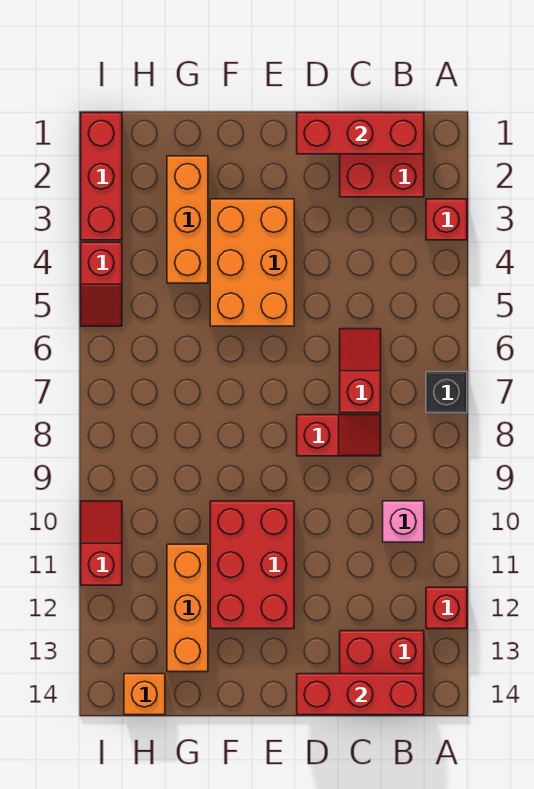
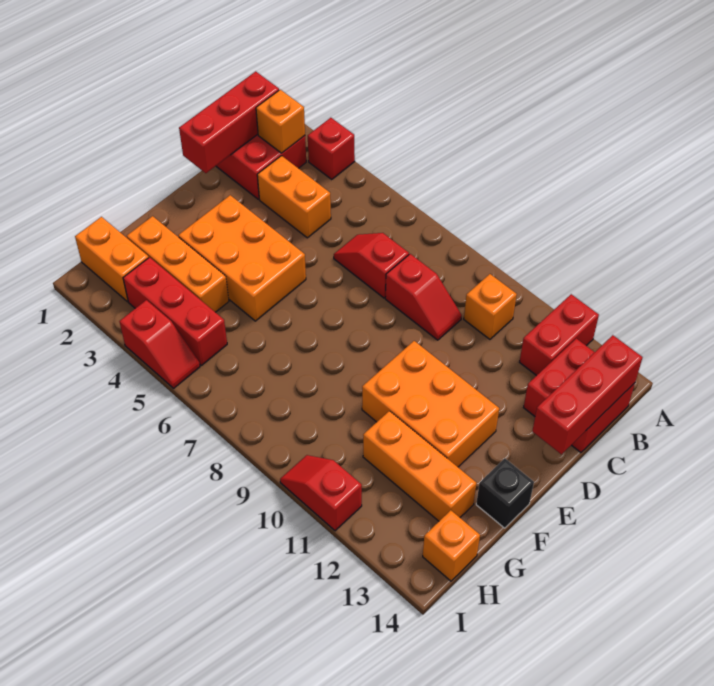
black 1x1 brick [426,372,467,413] -> black 1x1 brick moved to [476,458,534,528]
red 1x1 brick [426,587,467,629] -> red 1x2 brick [520,294,599,376]
none -> orange 1x1 brick [256,90,305,153]
pink 1x1 brick [383,501,424,542] -> orange 1x1 brick [464,274,517,339]
none -> orange 1x2 brick [257,156,331,238]
red 1x2 slope [297,415,381,456] -> red 1x2 slope turned to [385,254,462,340]
red 2x3 brick [210,501,294,629] -> orange 2x3 brick [362,341,499,467]
none -> orange 1x2 brick [75,217,149,302]
red 1x3 brick [81,113,122,240] -> red 1x3 brick moved to [123,257,227,365]

